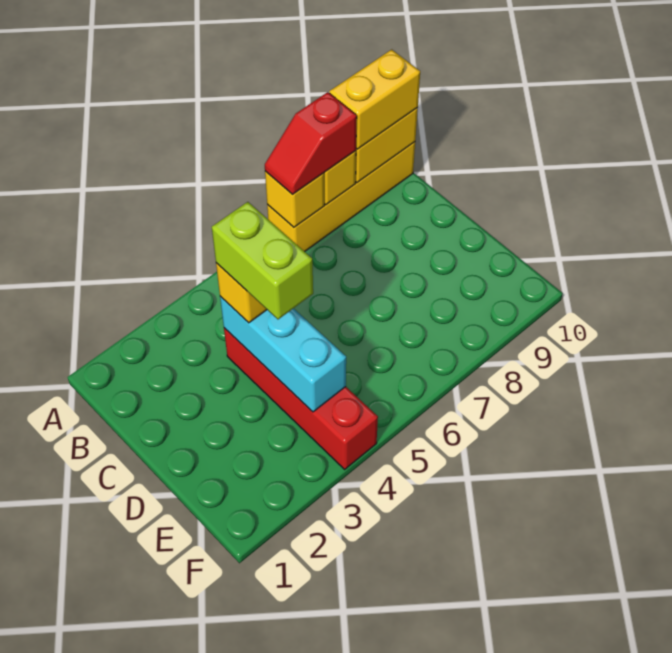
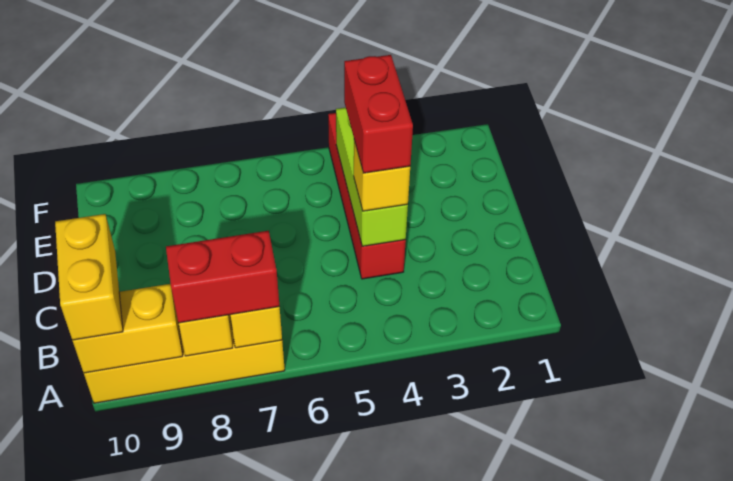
red 1x2 slope [265,92,357,195] -> red 1x2 brick [166,231,280,323]
yellow 1x2 brick [329,49,420,149] -> yellow 1x2 brick turned to [55,214,123,340]
cyan 1x3 brick [220,296,346,412] -> lime 1x3 brick [336,108,408,246]
lime 1x2 brick [212,202,313,319] -> red 1x2 brick [344,55,413,173]

